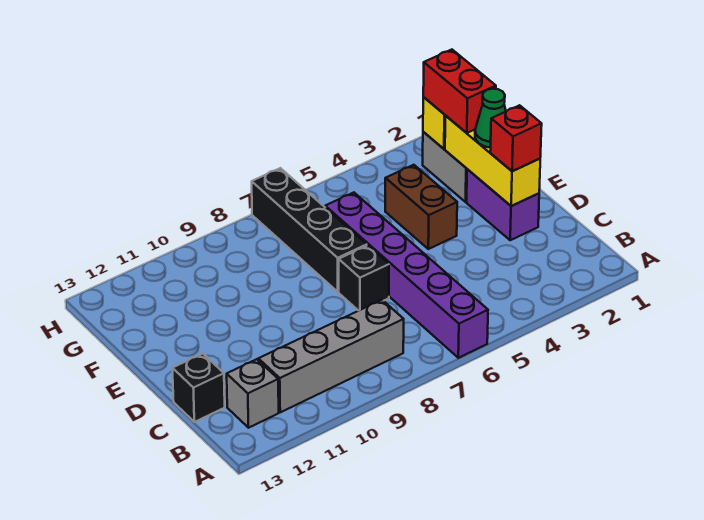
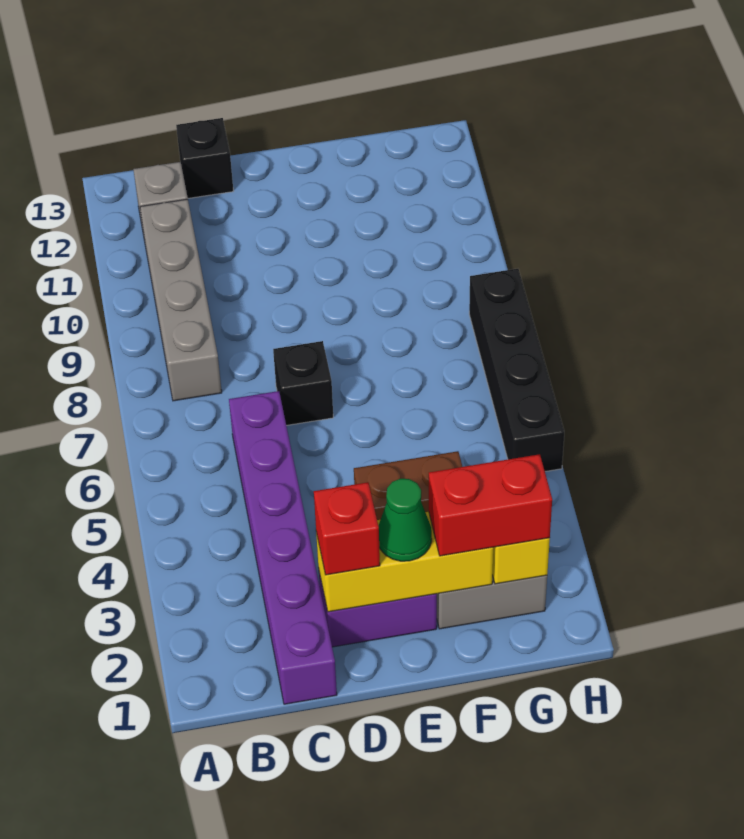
purple 1x6 brick [325,193,488,358] -> purple 1x6 brick turned to [229,391,337,704]
black 1x4 brick [252,168,367,292] -> black 1x4 brick turned to [469,269,564,471]

